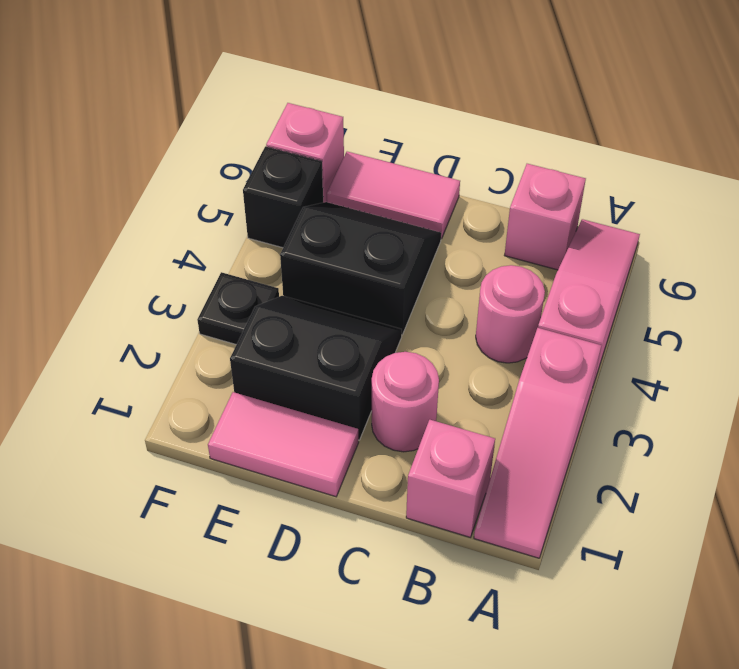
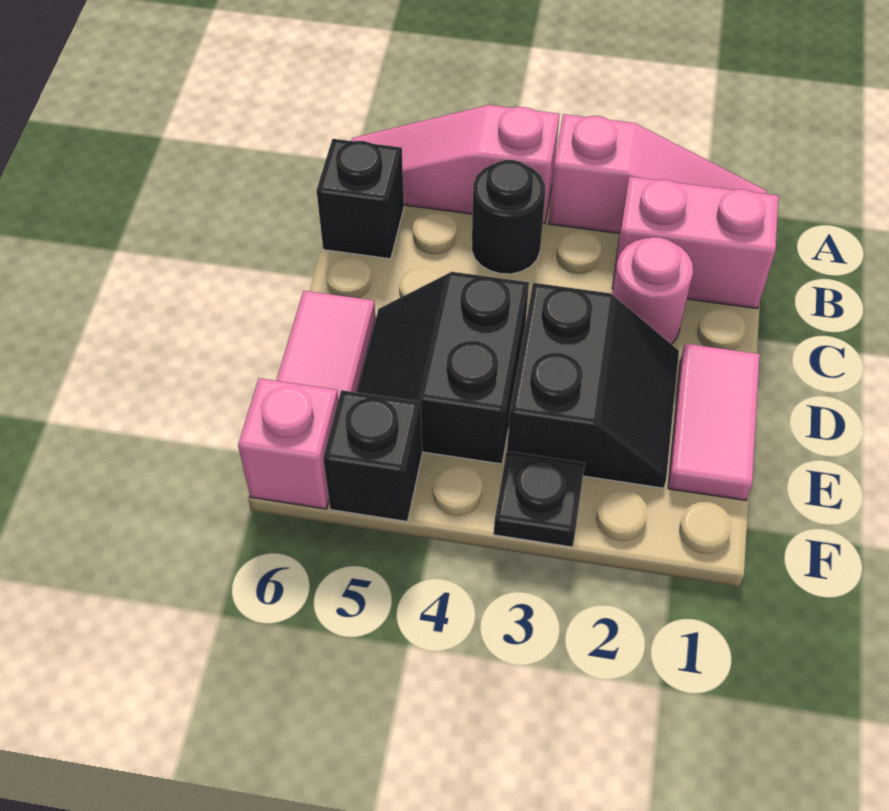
pink 1x1 brick [406,420,495,537] -> pink 1x2 brick [612,177,778,308]
pink 1x1 round brick [476,265,545,363] -> black 1x1 round brick [472,160,545,274]
pink 1x1 brick [504,164,586,270] -> black 1x1 brick [317,139,404,259]
black 2x2 slope [230,296,402,440] -> black 2x2 slope turned to [507,283,679,488]

